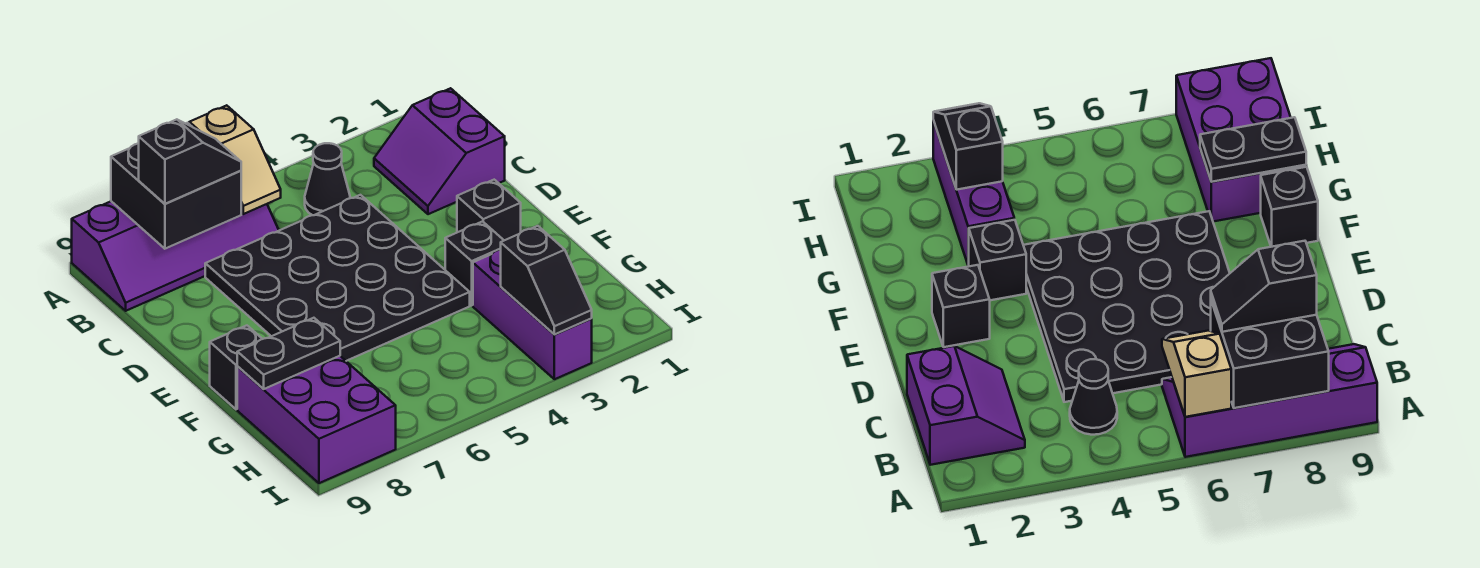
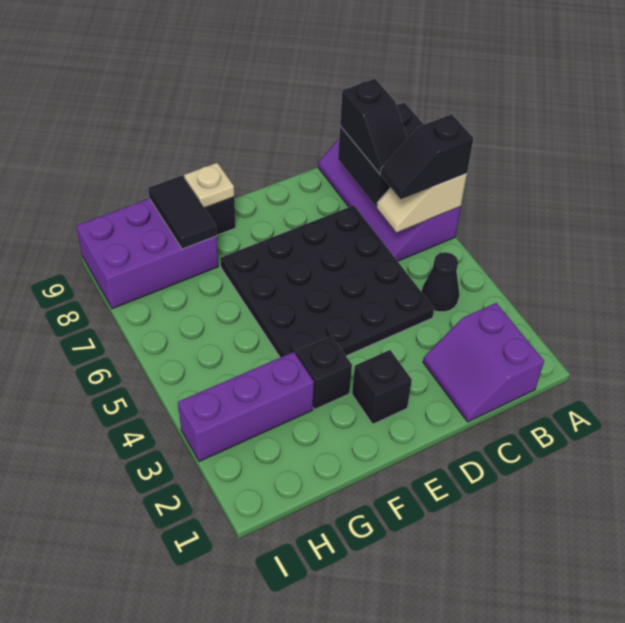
purple 2x2 slope [374,88,505,214] -> purple 2x2 slope turned to [423,303,544,422]
none -> tan 1x1 plate [184,163,234,208]
black 1x2 plate [237,318,340,389] -> black 1x2 tile [148,176,217,249]
black 1x2 slope [501,226,592,334] -> black 1x2 slope moved to [380,114,474,199]

